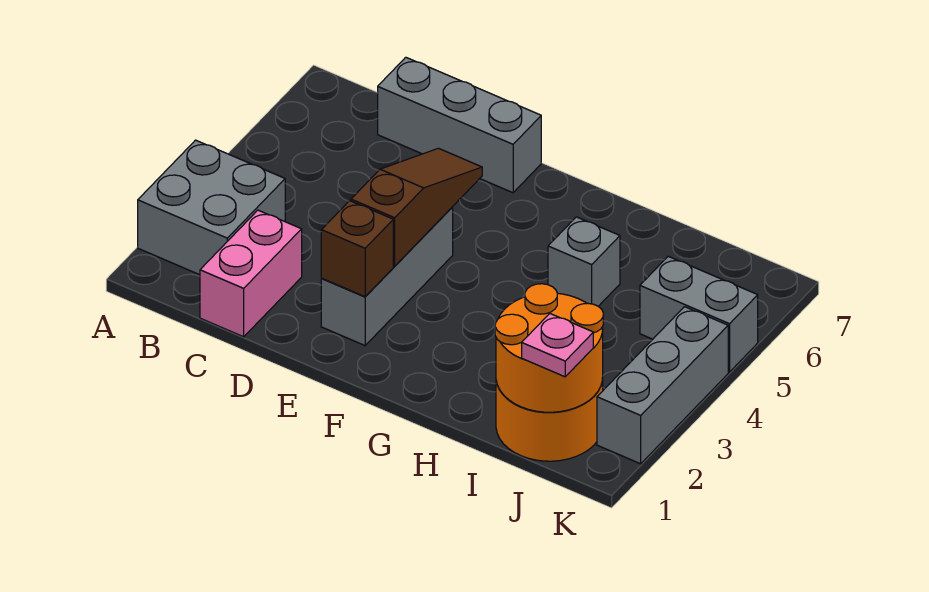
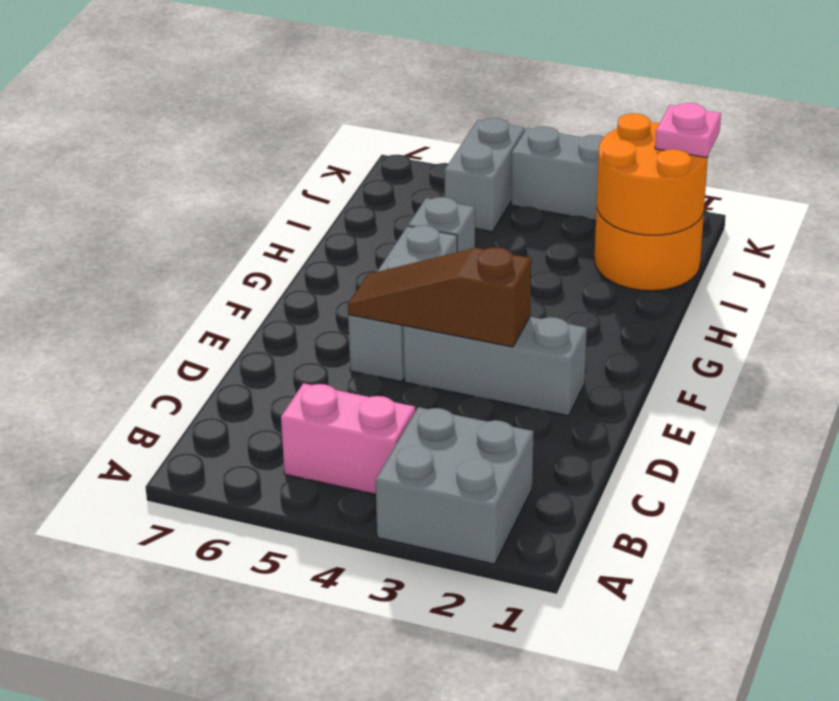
pink 1x2 brick [200,210,302,337] -> pink 1x2 brick moved to [281,383,415,494]
grey 1x3 brick [378,57,541,193] -> grey 1x3 brick moved to [348,225,457,382]
brown 1x1 brick [321,201,393,297] -> none

